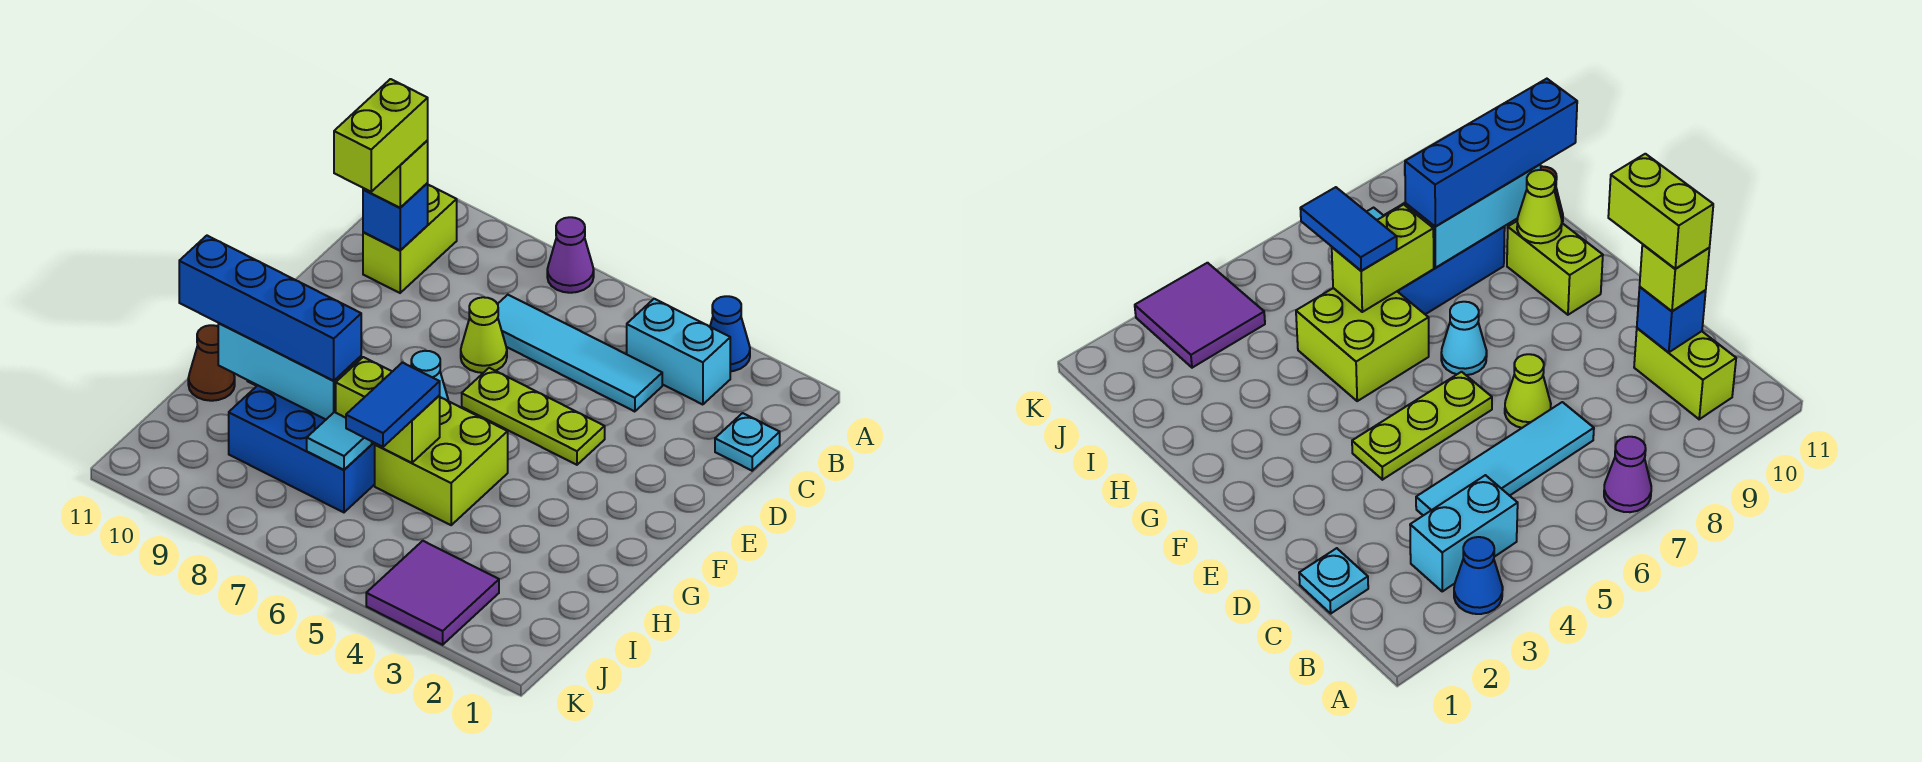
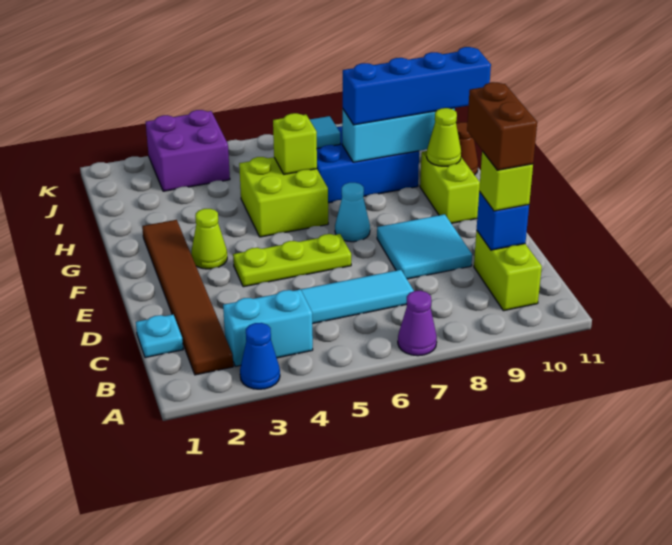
none -> brown 1x6 tile [142,220,233,375]
lime 1x2 brick [334,79,428,192] -> brown 1x2 brick [467,82,537,170]
lime 1x1 cone [461,297,507,373] -> lime 1x1 cone moved to [191,209,227,269]
none -> cyan 2x2 tile [377,214,472,279]
lime 1x2 brick [336,357,440,463] -> lime 1x1 brick [273,113,317,174]
blue 1x2 tile [346,363,440,447] -> none
purple 2x2 tile [366,541,499,645] -> purple 2x2 brick [146,110,230,191]

